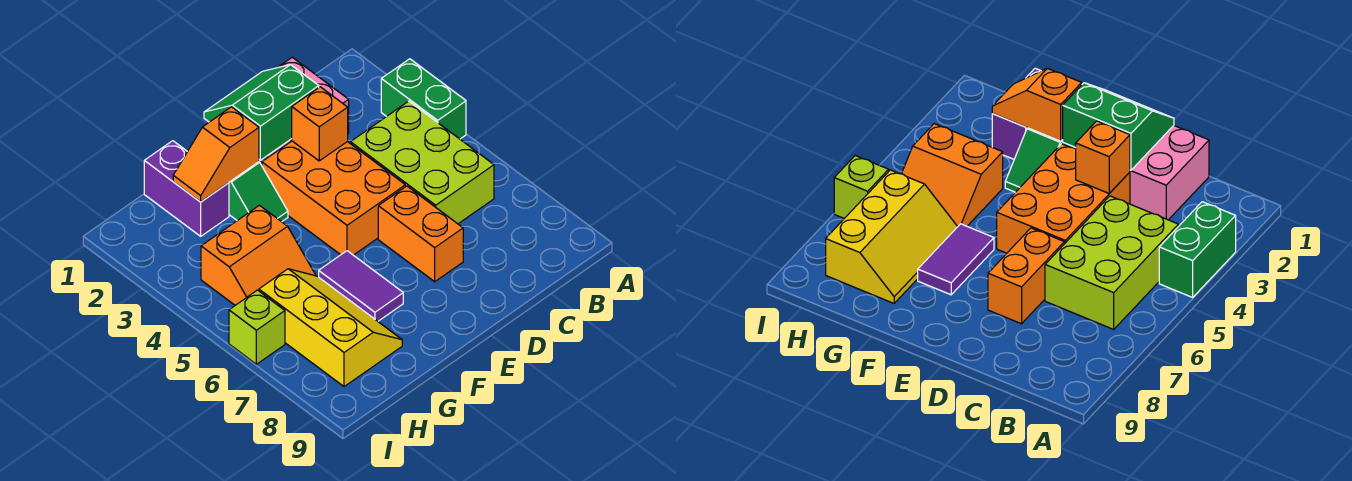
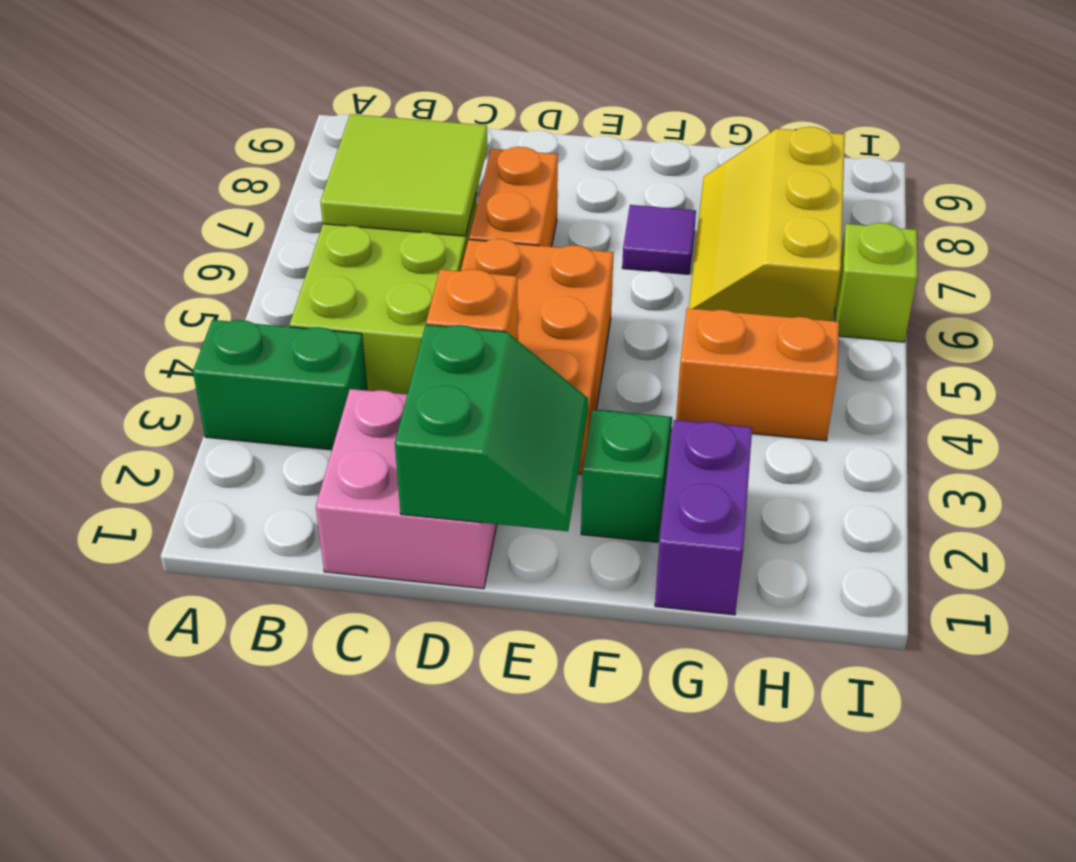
green 1x2 brick [381,59,466,139] -> green 1x2 brick turned to [193,320,367,450]
none -> lime 2x2 tile [320,114,488,236]
green 2x2 slope [204,65,319,160] -> green 2x2 slope turned to [395,325,588,531]
orange 1x2 slope [173,107,259,202] -> none
purple 1x2 tile [319,251,403,321] -> purple 1x1 tile [622,205,696,274]

